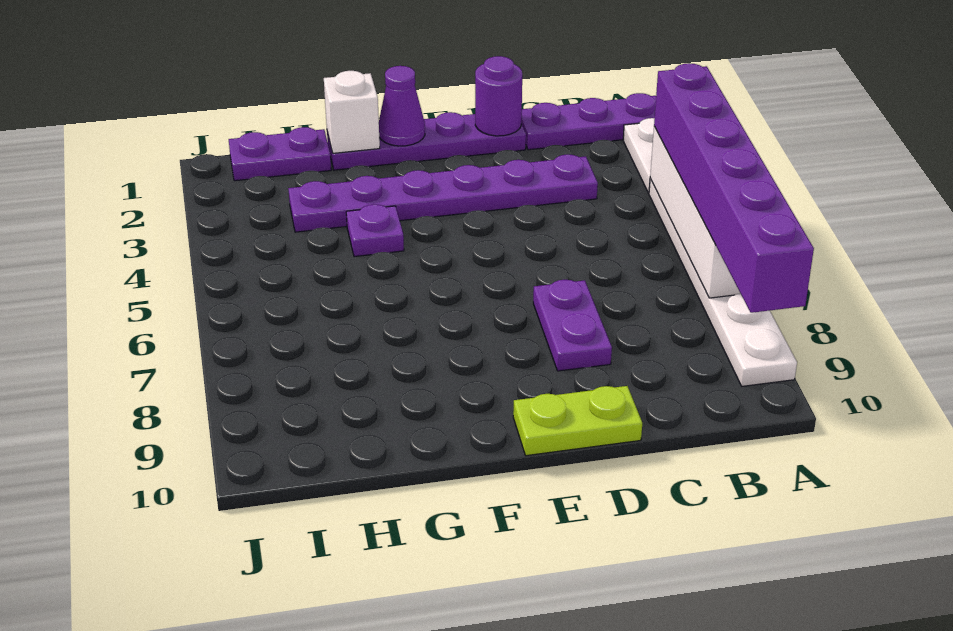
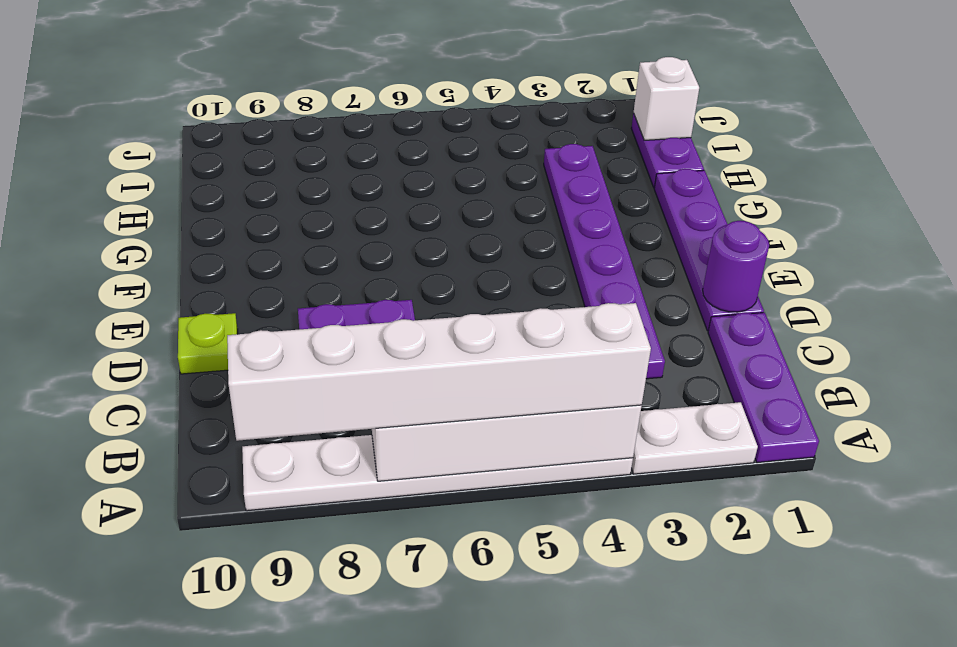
purple 1x6 brick [654,63,814,313] -> white 1x6 brick [227,303,651,441]
lime 1x2 plate [513,386,642,456] -> lime 1x1 plate [178,313,238,374]
purple 1x1 cone [379,66,425,146] -> none
white 1x1 brick [324,71,380,153] -> white 1x1 brick moved to [634,57,699,140]
purple 1x1 plate [346,204,404,257] -> none

